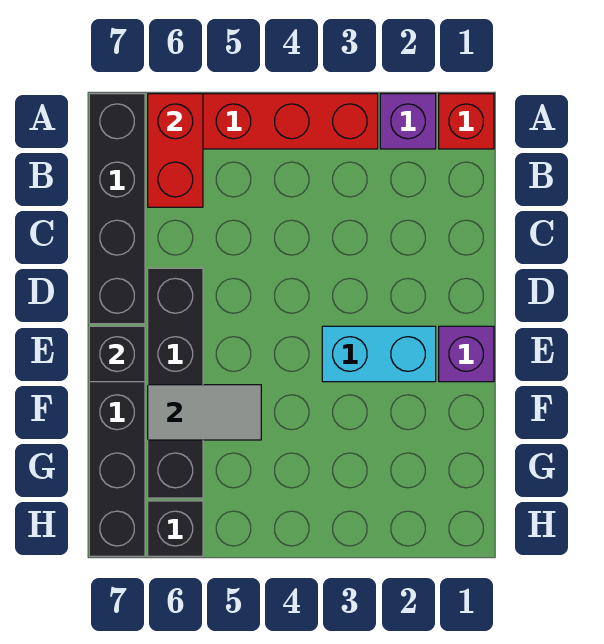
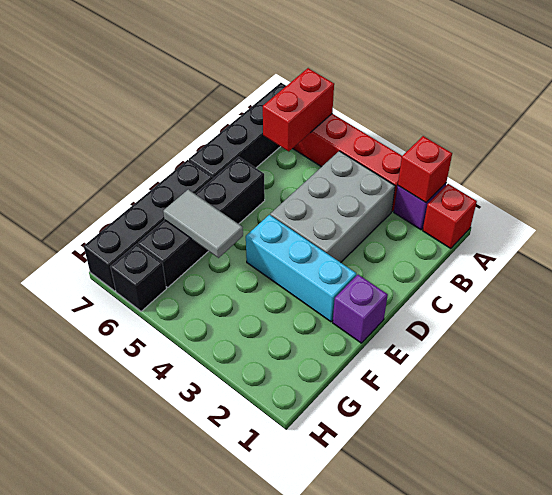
none -> red 1x1 brick [398,136,452,203]
none -> grey 2x3 brick [270,151,395,262]
cyan 1x2 brick [322,326,436,382] -> cyan 1x3 brick [246,215,356,322]
black 1x1 brick [89,326,145,382] -> none

